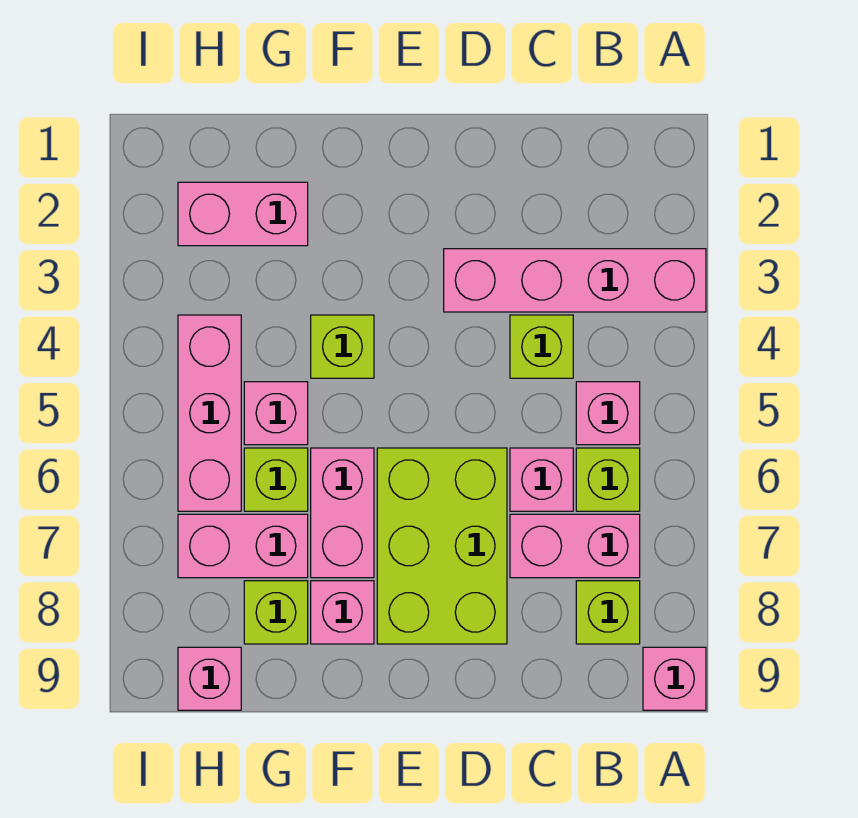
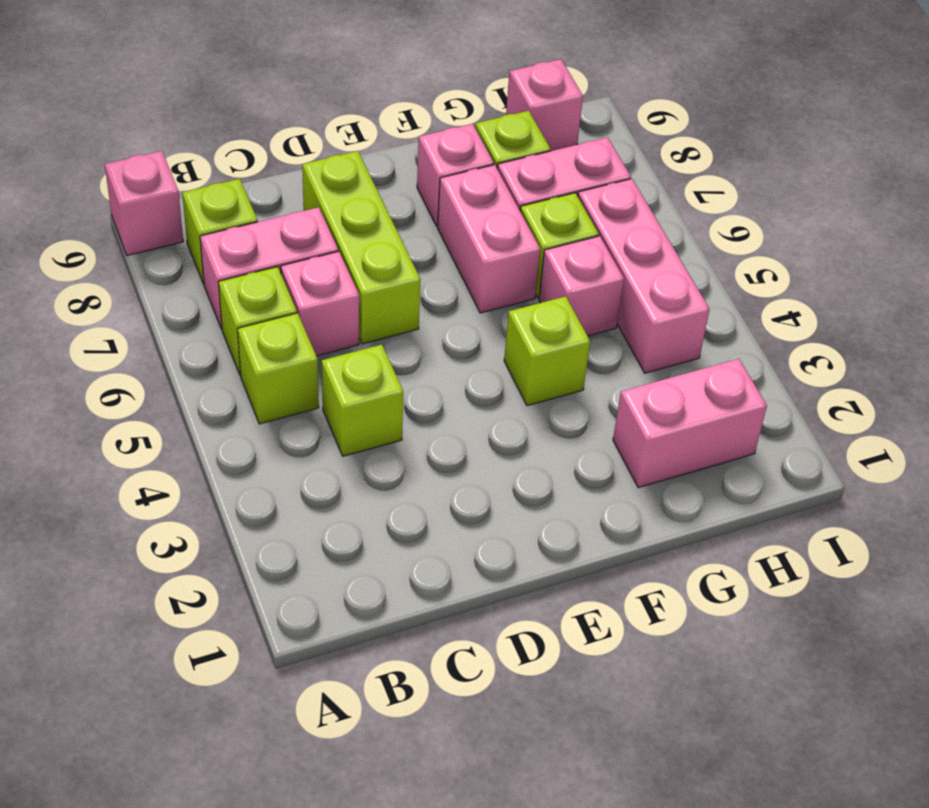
pink 1x4 brick [444,249,706,312] -> none
pink 1x1 brick [576,382,640,445] -> lime 1x1 brick [238,313,319,424]
lime 2x3 brick [377,448,507,644] -> lime 1x3 brick [302,151,421,344]

